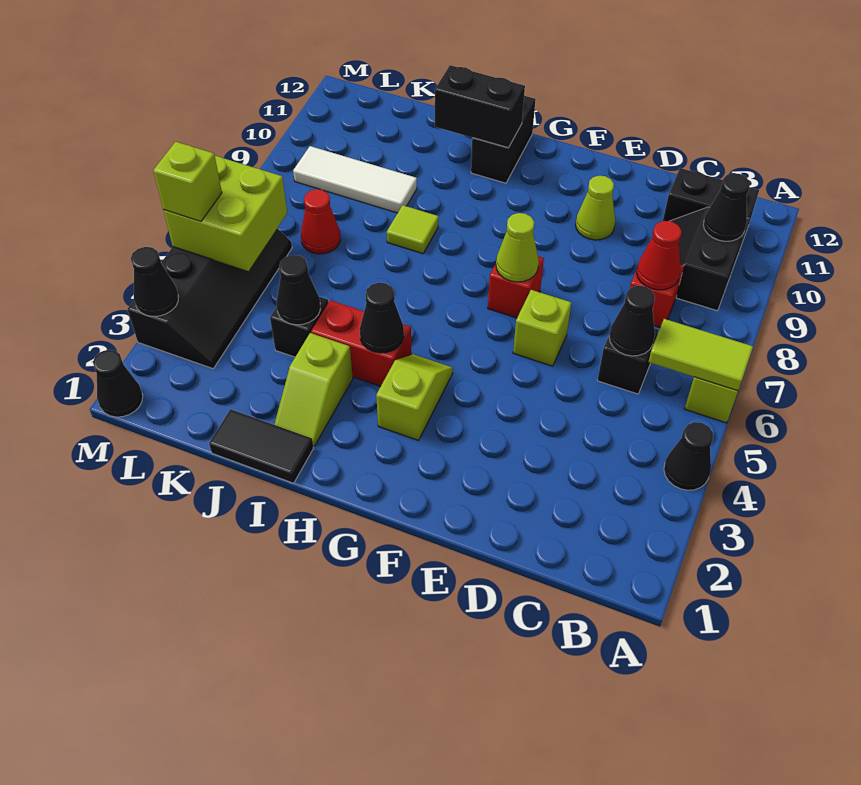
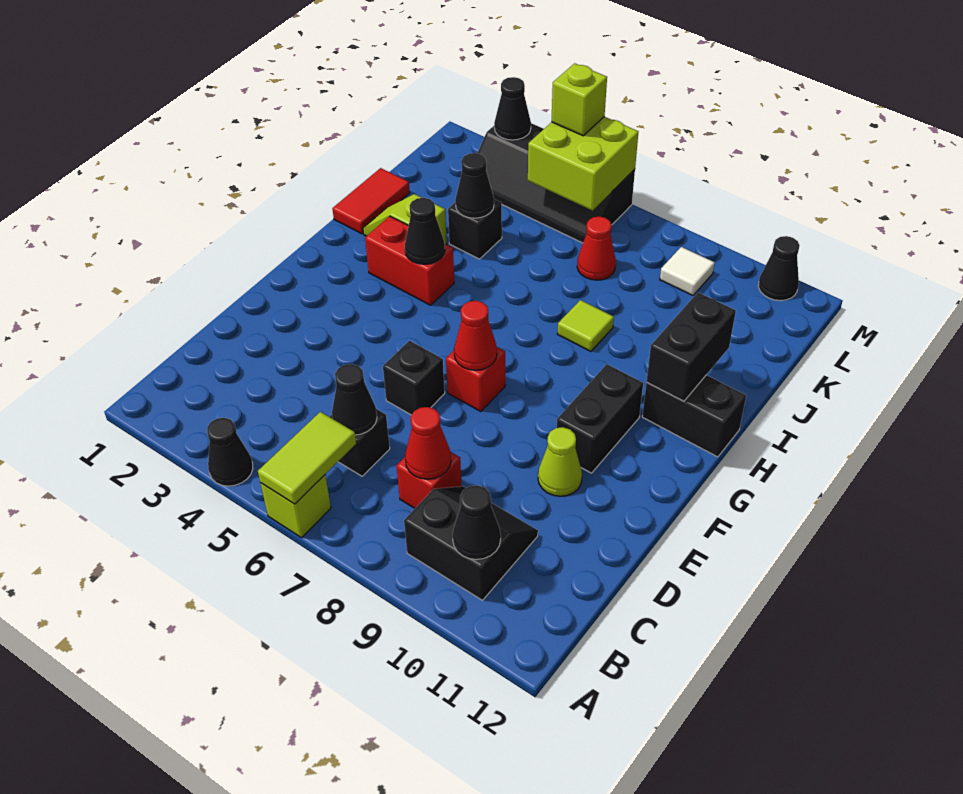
black 1x2 brick [663,168,759,245] -> black 1x2 brick moved to [557,364,643,473]
lime 1x1 brick [513,290,571,366] -> black 1x1 brick [383,341,445,415]
lime 1x1 cone [496,213,539,282] -> red 1x1 cone [454,301,497,370]
lime 1x2 slope [376,354,453,441] -> none
red 1x2 brick [311,300,412,386] -> red 1x2 brick turned to [365,216,454,305]
black 1x2 tile [209,409,313,483] -> red 1x2 tile [332,168,410,234]
white 1x3 tile [293,146,417,213] -> white 1x1 tile [660,247,715,295]
black 1x1 cone [93,350,143,417] -> black 1x1 cone moved to [758,236,800,301]

